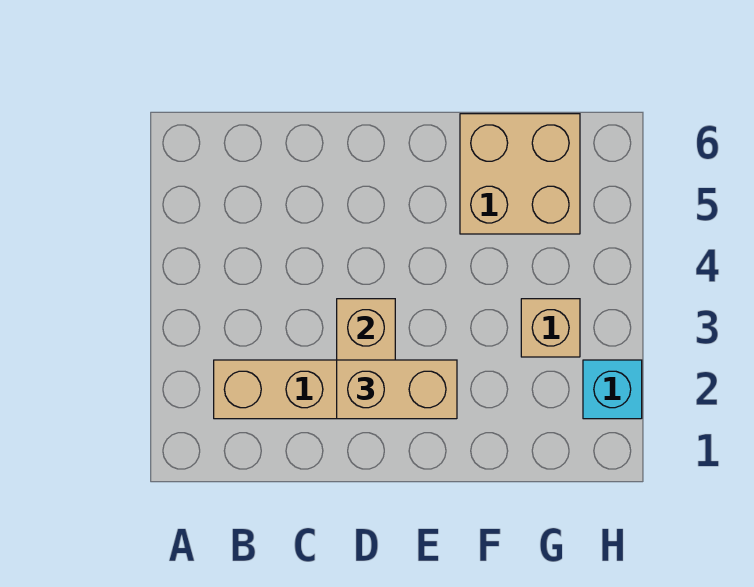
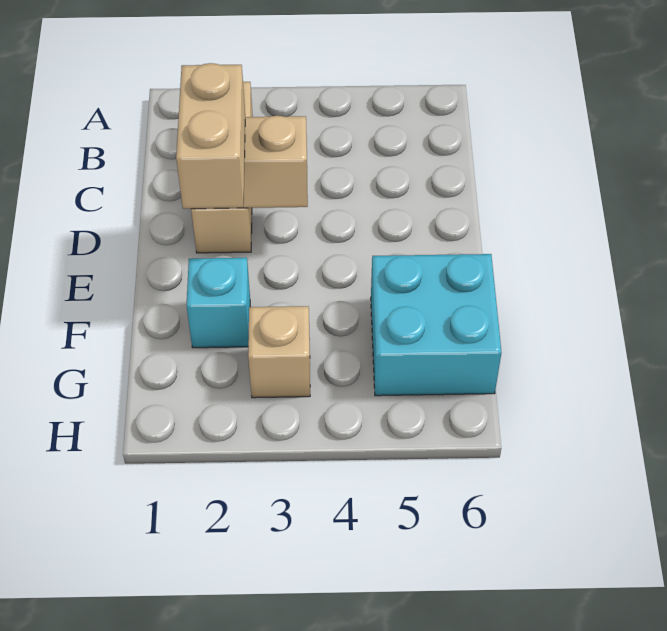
tan 2x2 brick [460,114,580,234] -> cyan 2x2 brick [371,254,502,396]
cyan 1x1 brick [583,360,642,419] -> cyan 1x1 brick moved to [186,258,250,348]

